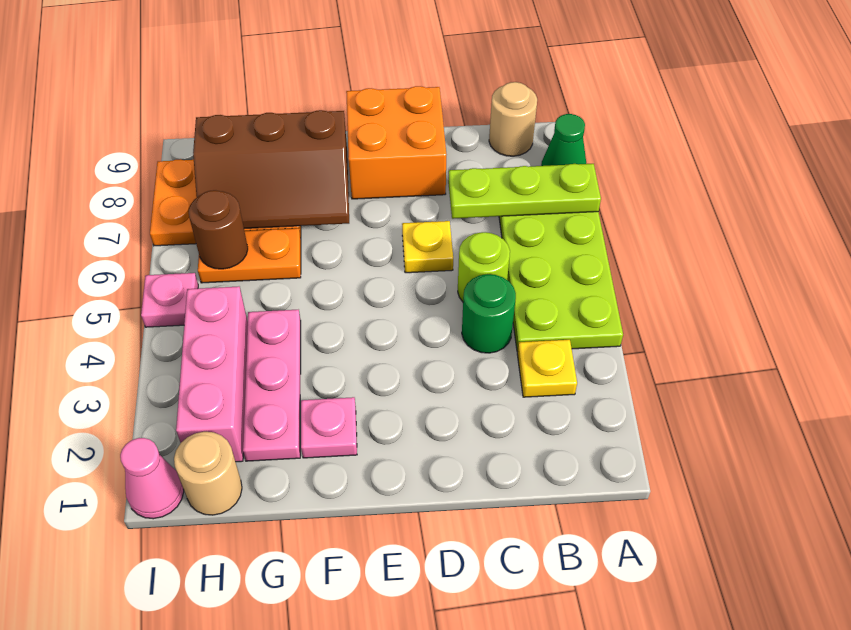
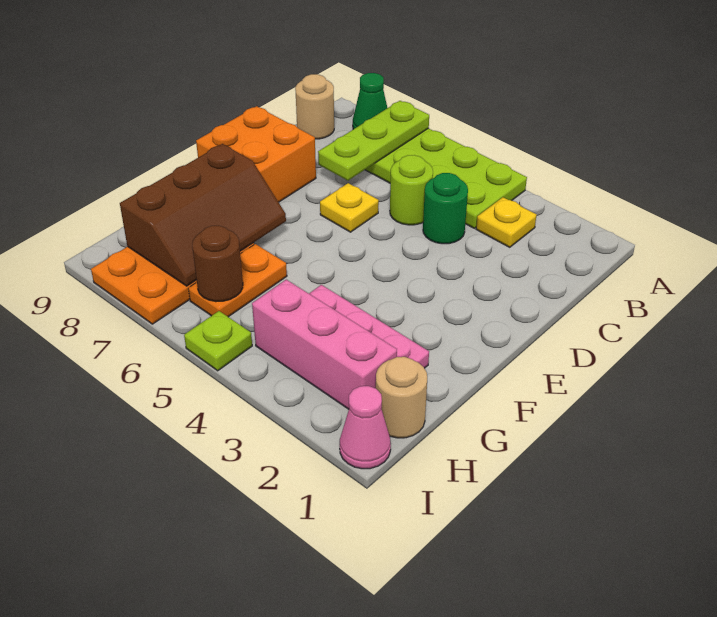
pink 1x1 plate [301,397,357,458] -> none
pink 1x1 plate [141,273,198,327] -> lime 1x1 plate [184,311,252,371]

